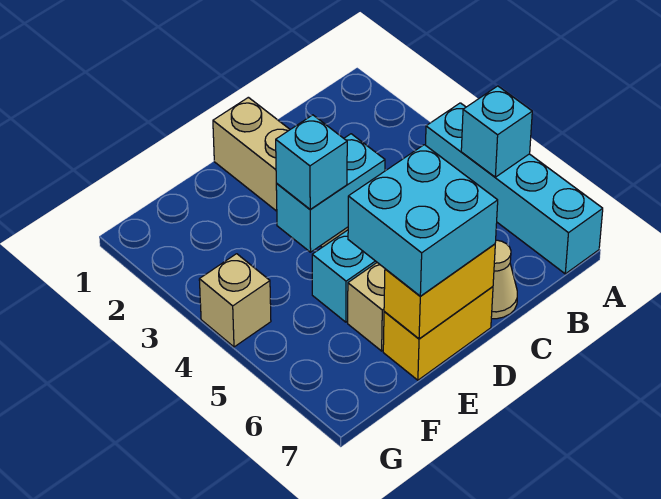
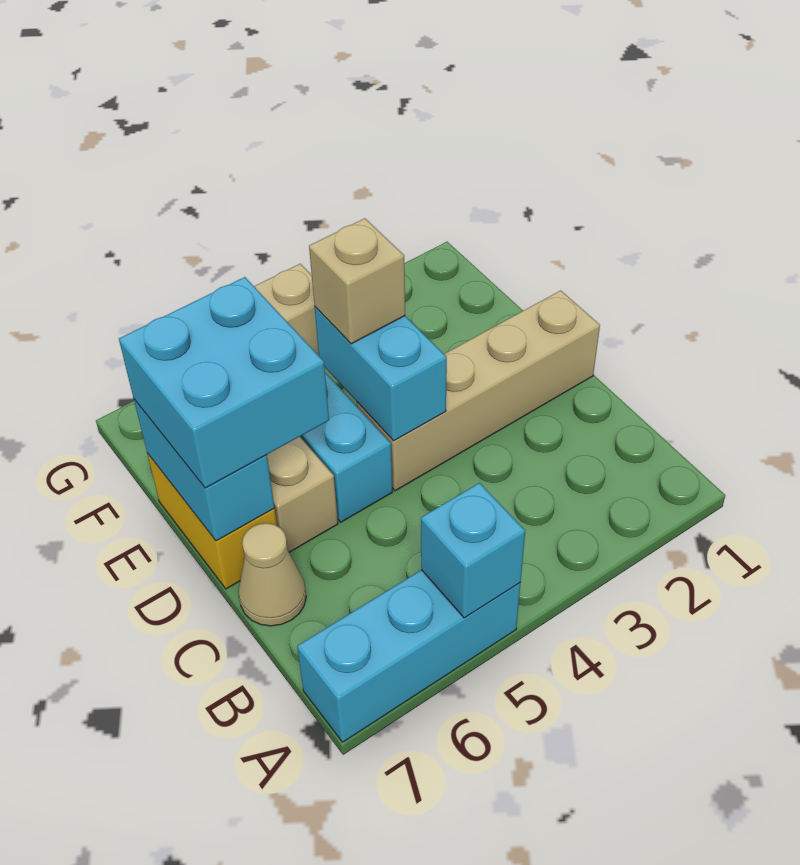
cyan 1x4 brick [426,103,603,274] -> cyan 1x3 brick [297,570,520,742]
yellow 1x2 brick [384,244,495,339] -> cyan 1x2 brick [134,399,274,541]
cyan 1x1 brick [276,115,347,209] -> tan 1x1 brick [309,218,405,344]

